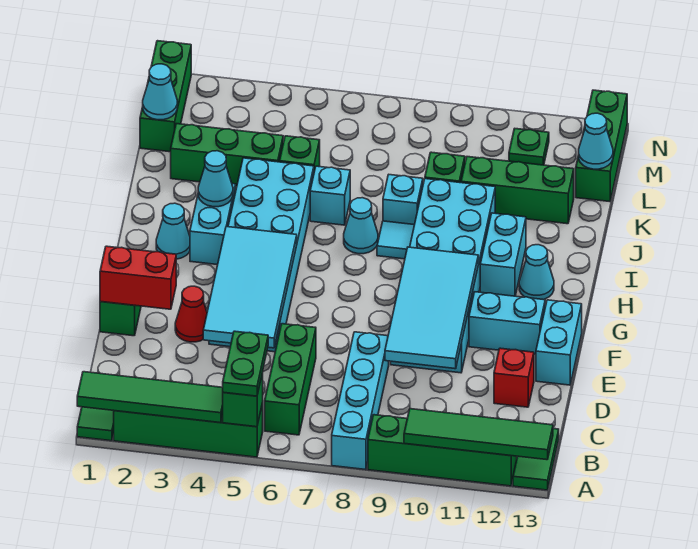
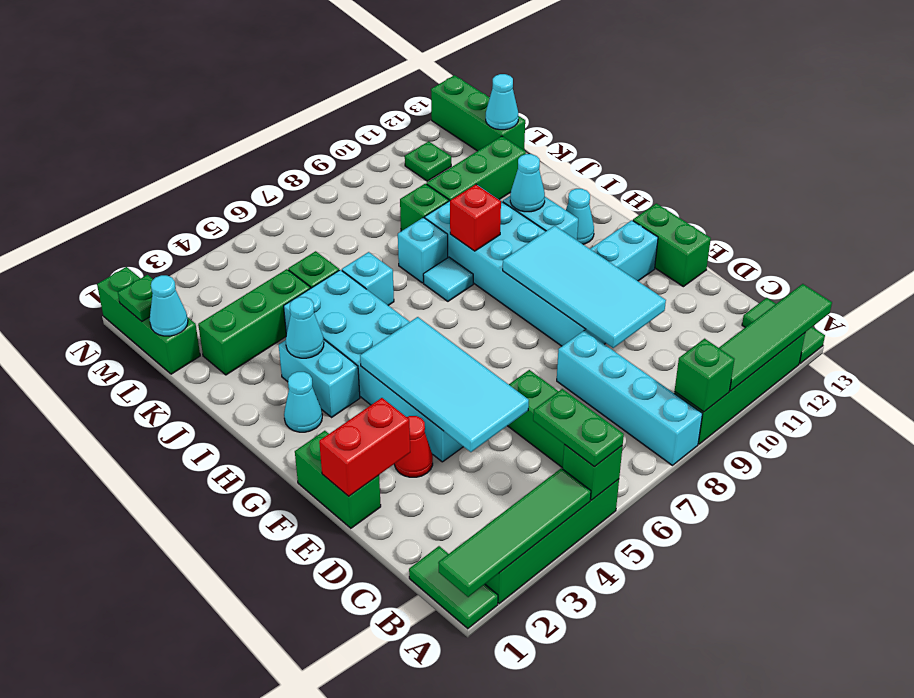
none -> green 1x1 brick [675,339,735,412]
red 1x1 brick [494,348,534,407] -> red 1x1 brick moved to [450,185,501,251]
cyan 1x2 brick [536,300,582,385] -> green 1x2 brick [633,203,711,287]
cyan 1x1 cone [344,198,378,254] -> cyan 1x1 cone moved to [510,154,545,212]
none -> green 1x1 plate [118,275,153,321]

